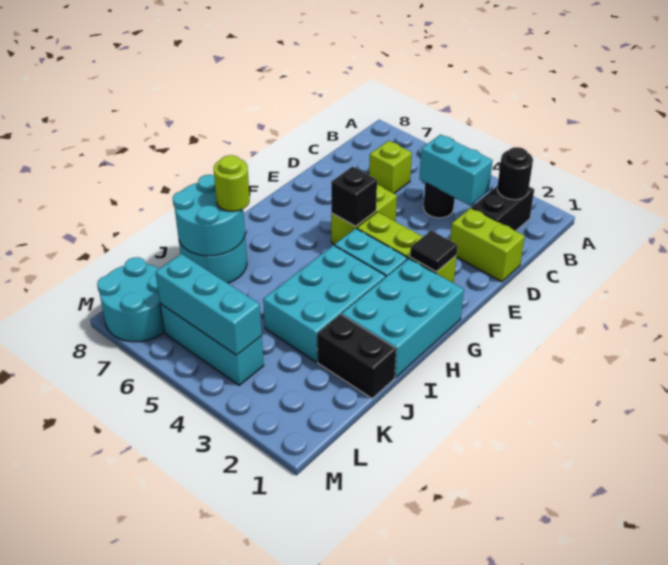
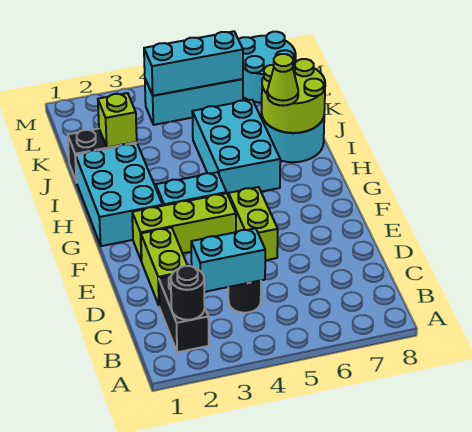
lime 1x1 brick [369,141,412,193] -> lime 1x1 brick moved to [98,93,137,147]
lime 1x2 brick [450,208,525,282] -> lime 1x2 brick turned to [141,227,188,305]
black 1x1 tile [410,231,458,272] -> none
black 1x1 brick [331,167,377,226] -> none
cyan 2x3 brick [263,245,386,362] -> cyan 2x3 brick moved to [192,100,280,196]
cyan 2x2 round brick [173,175,245,256] -> lime 2x2 round brick [262,59,325,133]
lime 1x1 round brick [214,155,250,211] -> lime 1x1 cone [267,54,298,106]

